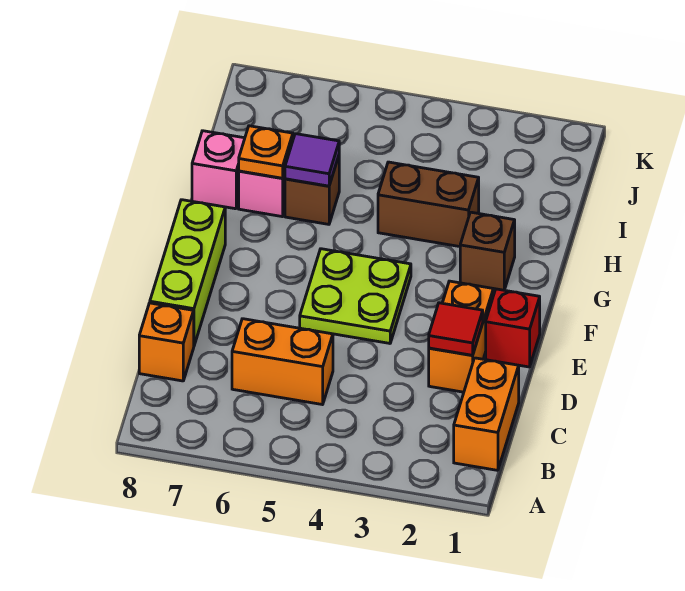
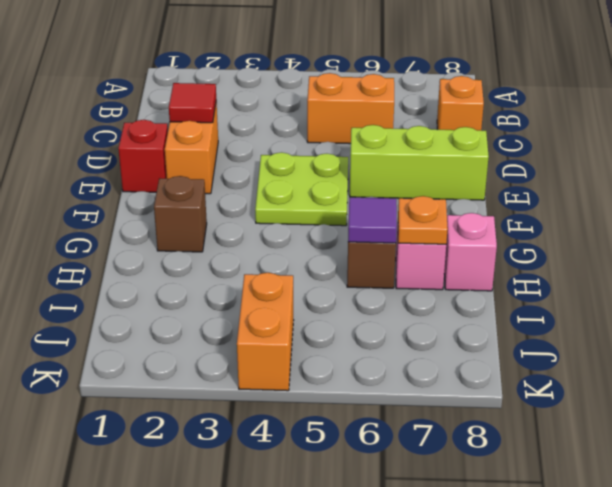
orange 1x2 brick [454,358,519,470] -> orange 1x2 brick moved to [237,273,294,391]
lime 1x3 brick [150,200,225,345] -> lime 1x3 brick turned to [350,125,489,200]
brown 1x2 brick [378,162,479,247] -> none

